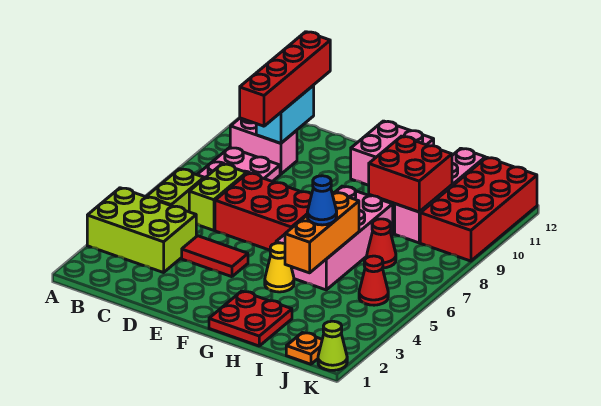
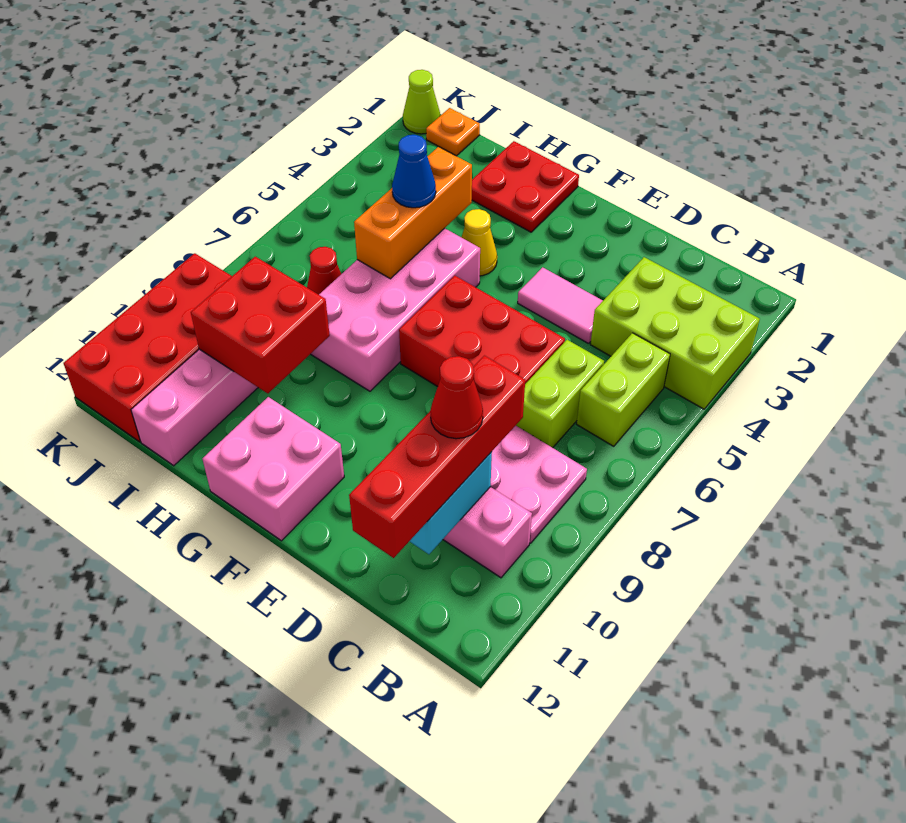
red 1x2 tile [182,236,248,277] -> pink 1x2 tile [518,267,603,344]
red 1x1 cone [359,256,388,305] -> red 1x1 cone moved to [430,356,483,439]

